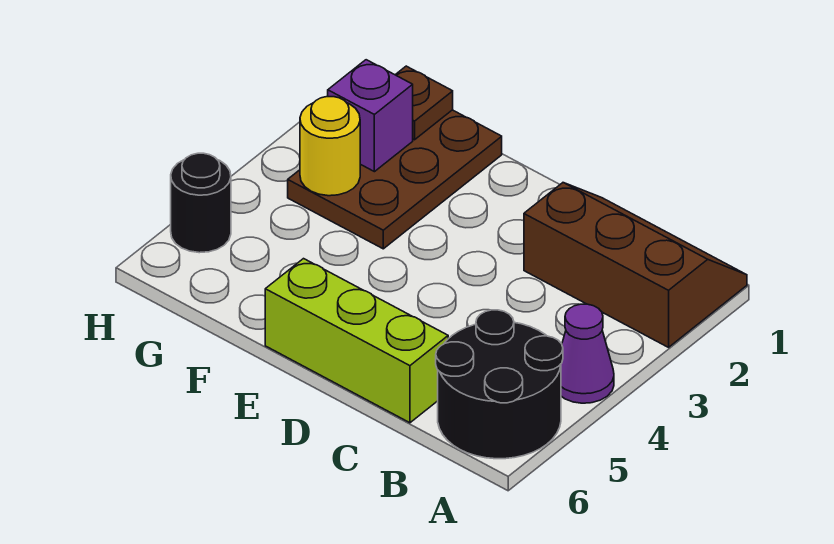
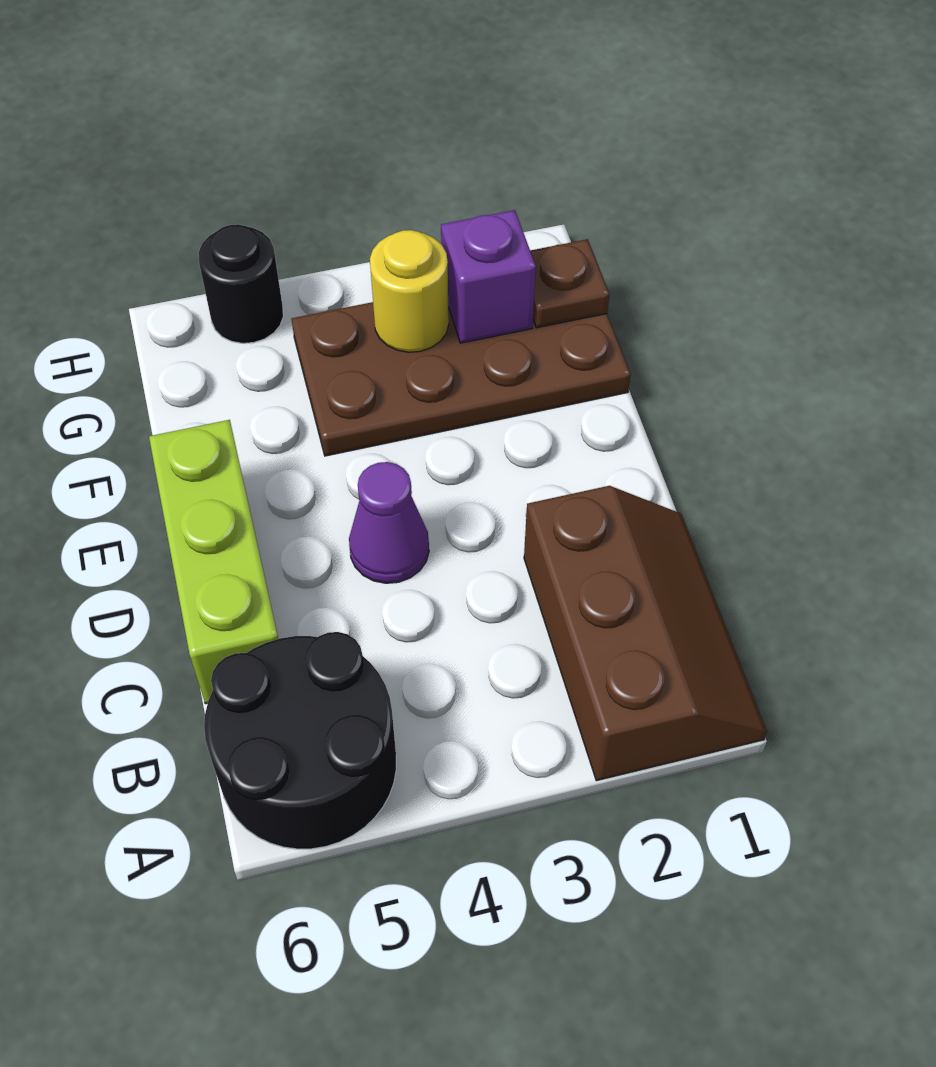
purple 1x1 cone [561,304,614,403] -> purple 1x1 cone moved to [349,462,429,583]
brown 2x3 plate [288,110,502,249] -> brown 2x4 plate [292,302,631,456]

